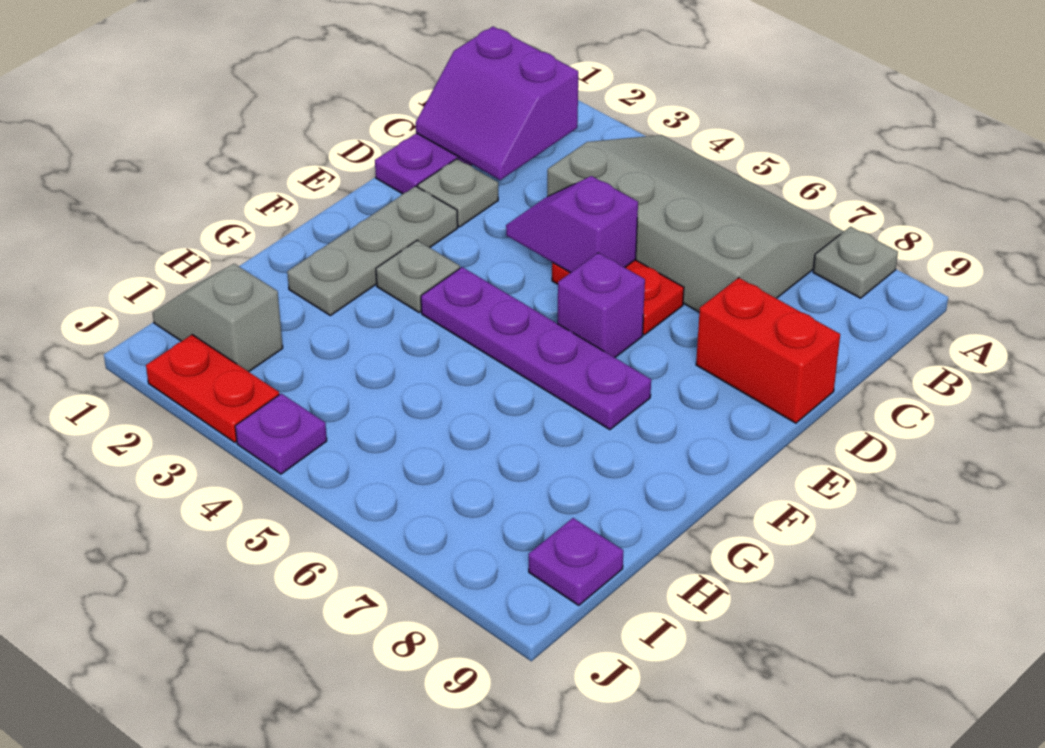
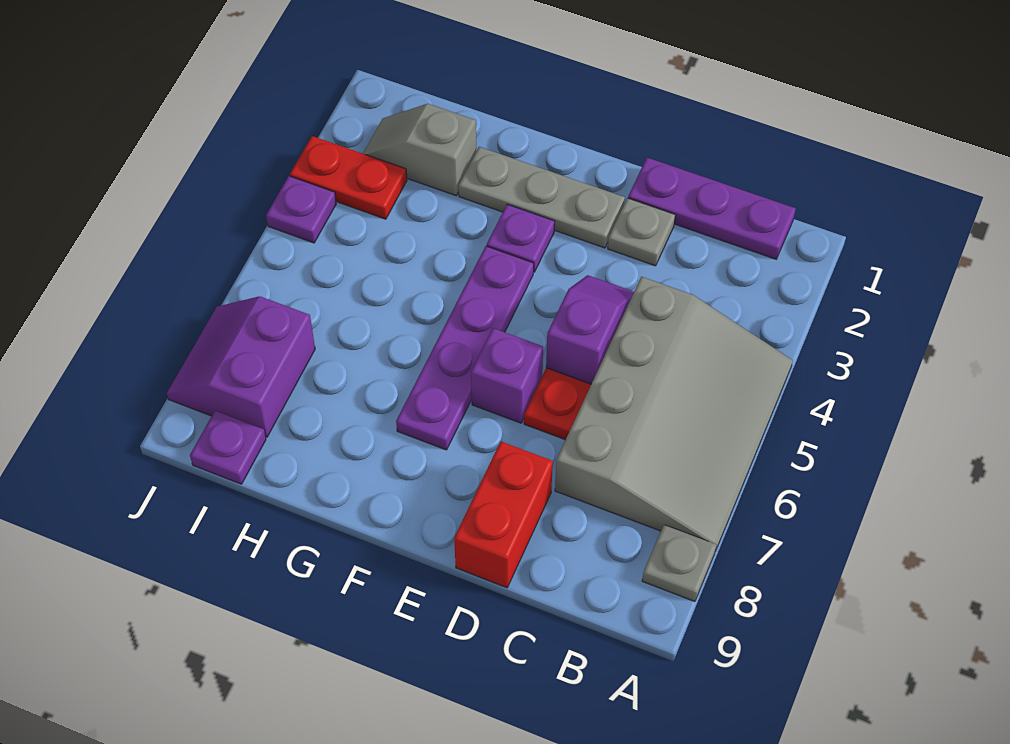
purple 2x2 slope [416,27,578,180] -> purple 2x2 slope moved to [167,296,315,437]
grey 1x1 plate [376,240,460,313] -> purple 1x1 plate [487,204,555,272]
grey 1x2 slope [153,264,283,372] -> grey 1x2 slope turned to [363,104,477,196]
red 1x2 plate [146,335,279,443] -> red 1x2 plate turned to [290,136,407,219]

